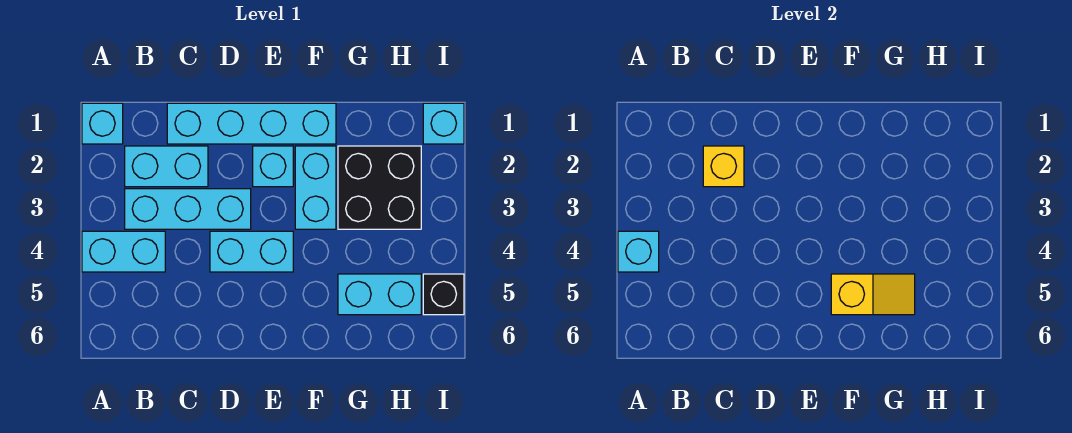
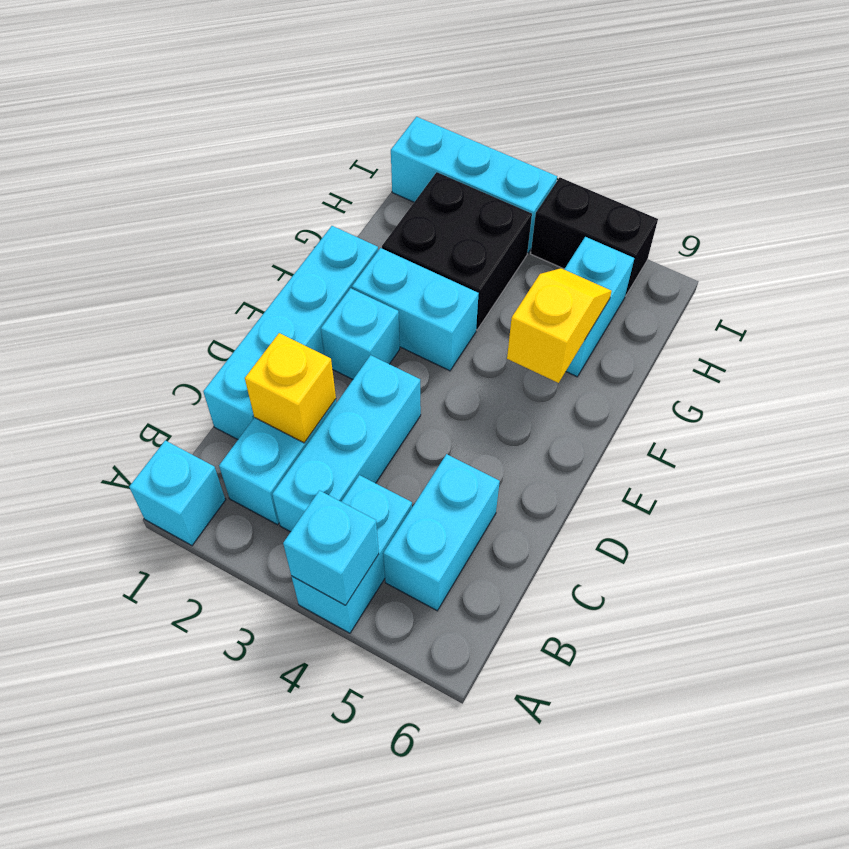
cyan 1x2 brick [210,231,293,272] -> cyan 1x2 brick moved to [383,454,500,611]
cyan 1x1 brick [423,103,464,144] -> cyan 1x3 brick [391,117,557,253]
black 1x1 brick [423,274,464,315] -> black 1x2 brick [531,178,658,296]

